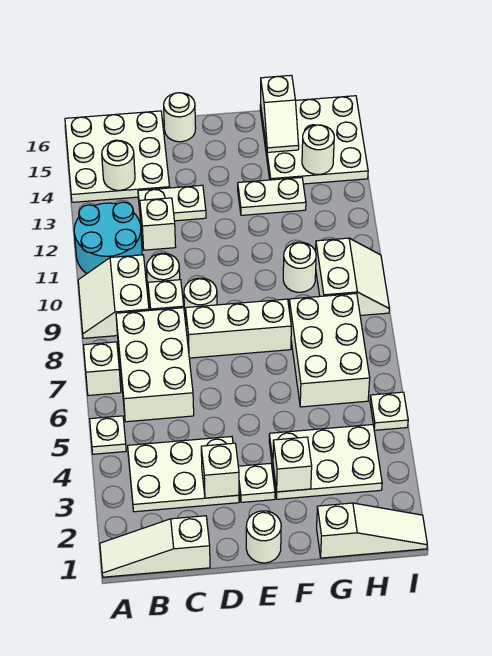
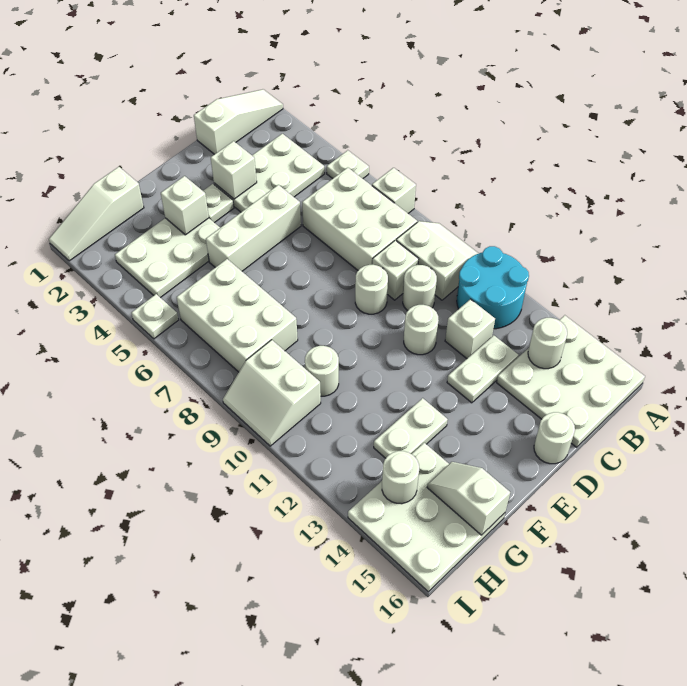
white 1x3 brick [186,299,291,358] -> white 1x3 brick moved to [206,185,301,271]
white 1x1 round brick [246,511,281,563] -> white 1x1 round brick moved to [404,305,439,355]

